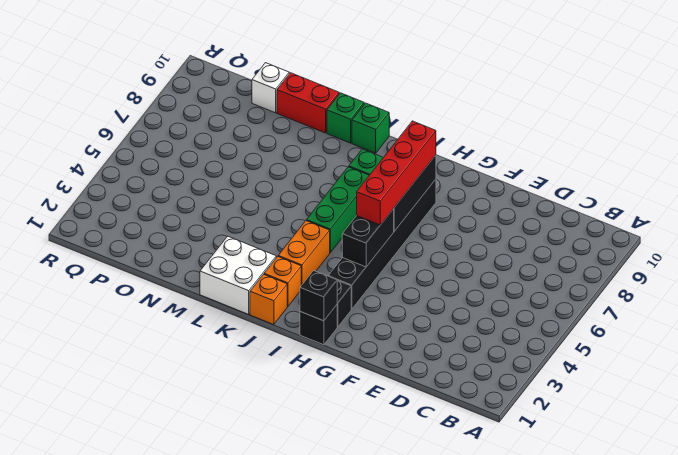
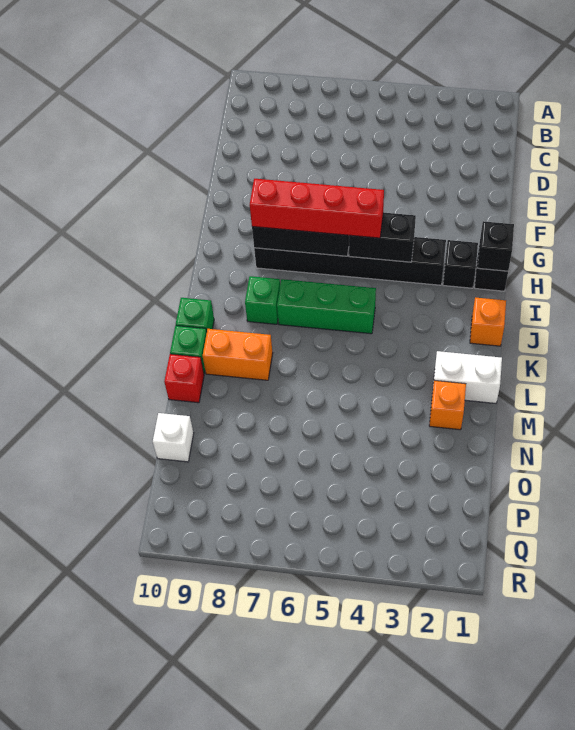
orange 1x1 brick [264,256,301,307] -> orange 1x1 brick moved to [429,380,466,430]
orange 1x2 brick [278,221,330,285] -> orange 1x2 brick moved to [203,329,273,380]
white 2x2 brick [200,236,276,314] -> white 1x2 brick [433,351,502,403]
red 1x2 brick [277,73,339,133] -> red 1x1 brick [164,354,204,403]

